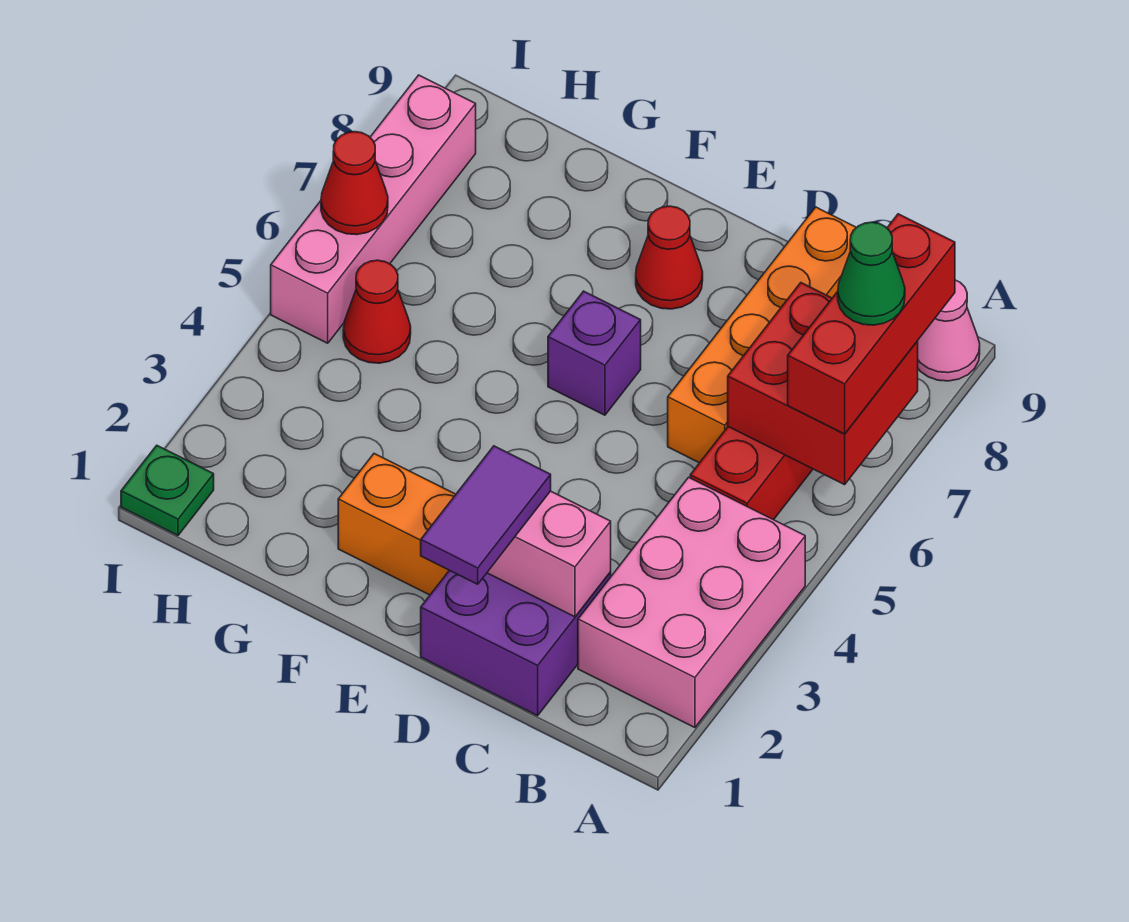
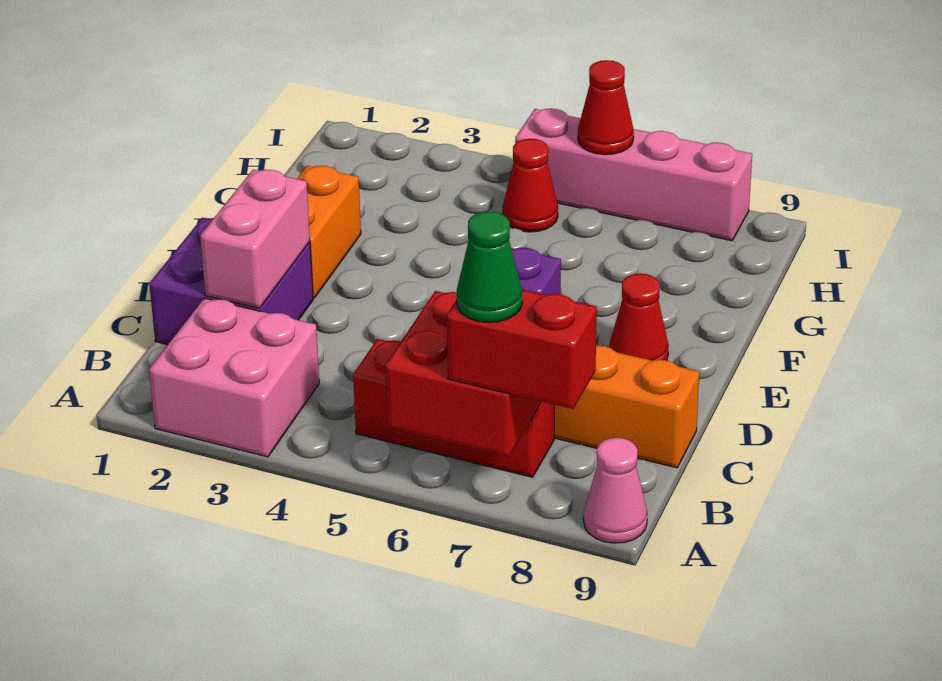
pink 2x3 brick [578,477,805,728] -> pink 2x2 brick [149,298,319,457]
red 1x3 brick [788,214,955,434] -> red 1x2 brick [447,290,597,409]
purple 1x2 tile [421,446,551,584] -> none
green 1x1 plate [121,445,214,535] -> none

